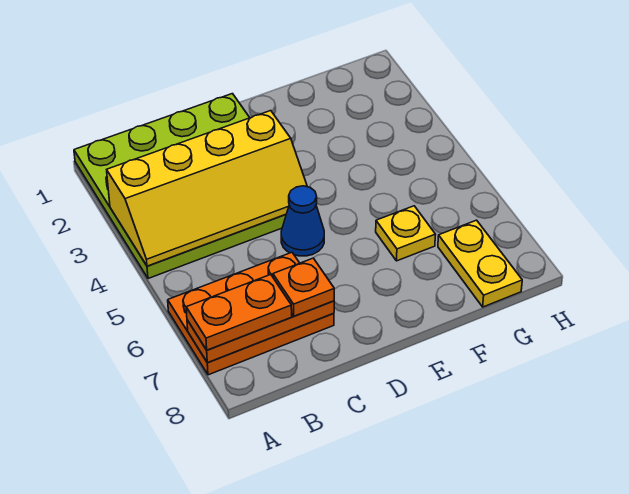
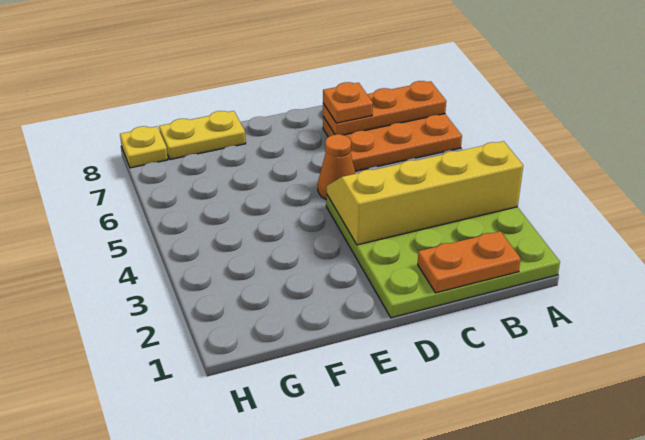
orange 1x2 plate [186,275,292,350] -> orange 1x2 plate moved to [418,231,521,293]
blue 1x1 cone [281,186,324,256] -> orange 1x1 cone [318,134,356,200]
yellow 1x1 plate [376,206,436,261] -> yellow 1x1 plate moved to [120,126,168,168]
yellow 1x2 plate [438,220,522,307] -> yellow 1x2 plate turned to [159,111,246,160]

